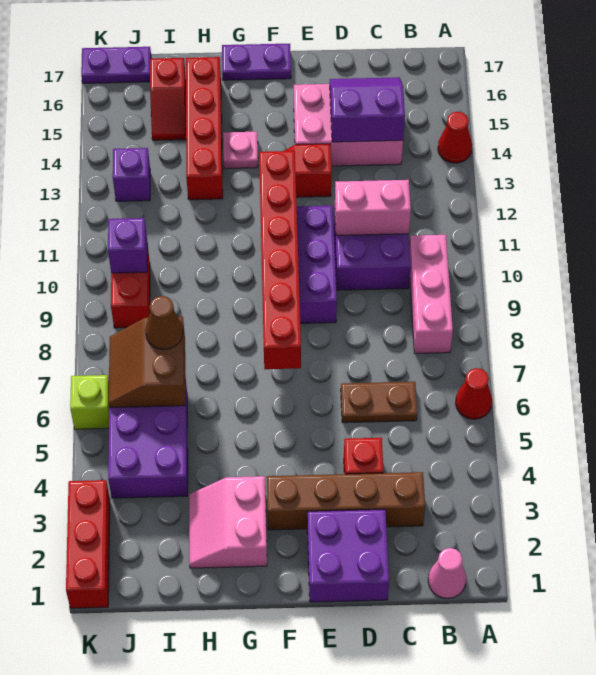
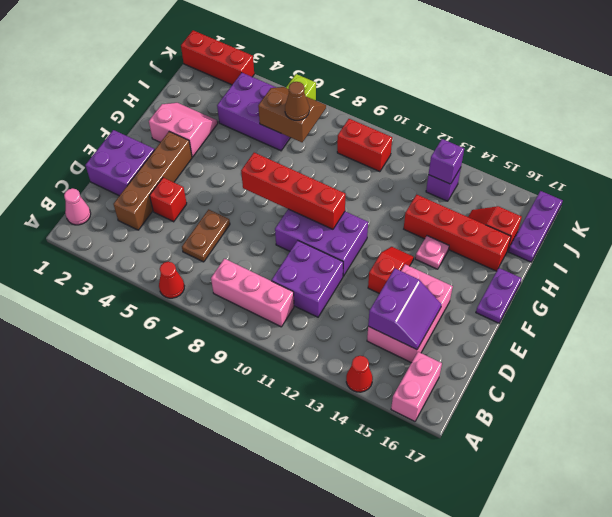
pink 1x2 brick [335,180,411,235] -> pink 1x2 brick moved to [391,352,442,421]
red 1x6 brick [259,151,301,369] -> red 1x4 brick [241,153,346,229]
purple 1x1 brick [108,218,147,273] -> purple 1x1 brick moved to [428,139,464,184]
purple 1x2 plate [81,47,151,83] -> purple 1x3 plate [509,191,563,262]

